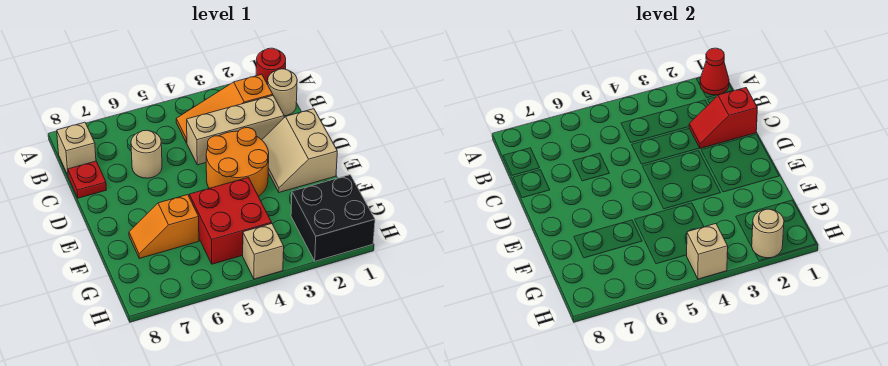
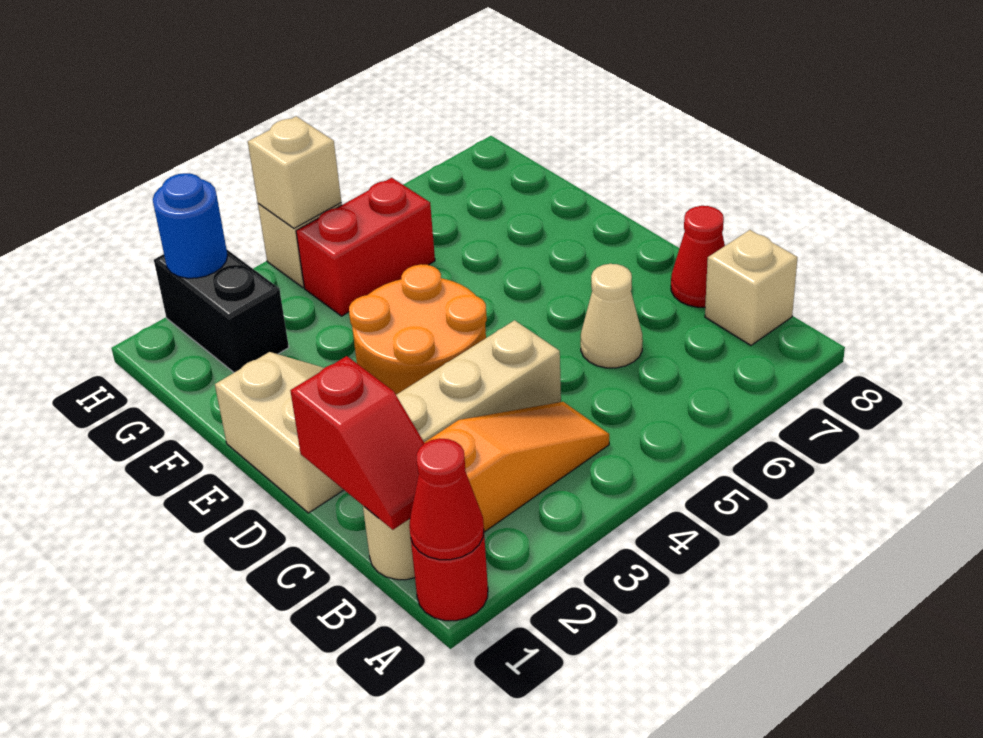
red 1x2 slope [689,88,757,148] -> red 1x2 slope turned to [290,356,424,530]
tan 1x1 round brick [131,130,162,178] -> tan 1x1 cone [581,264,643,368]
red 1x1 plate [68,161,106,198] -> red 1x1 cone [671,206,725,307]
red 2x2 brick [189,178,272,264] -> red 1x2 brick [296,178,435,316]
orange 1x2 slope [129,195,199,258] -> none
black 2x2 brick [291,175,375,261] -> black 1x2 brick [154,250,289,372]
tan 1x1 round brick [752,209,784,258] -> blue 1x1 round brick [153,173,228,278]

